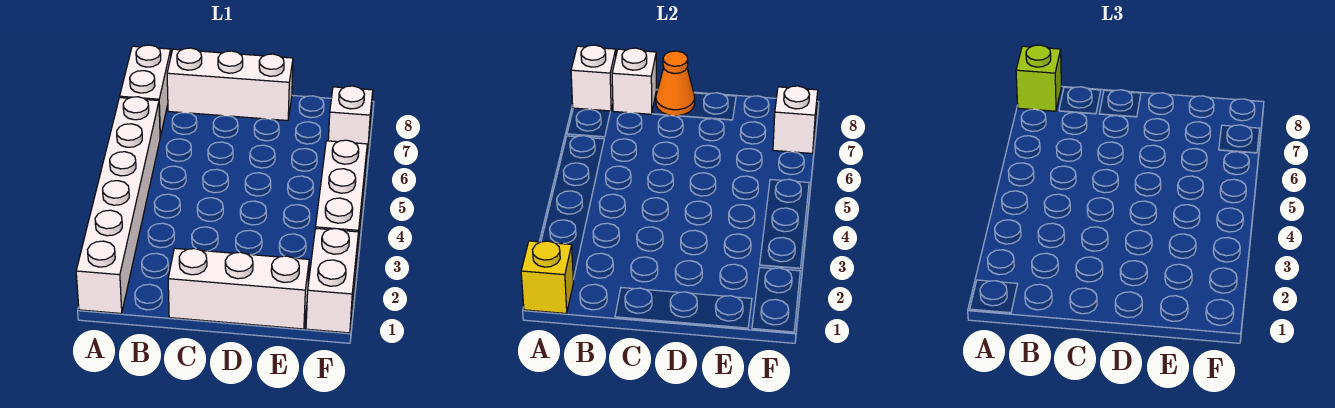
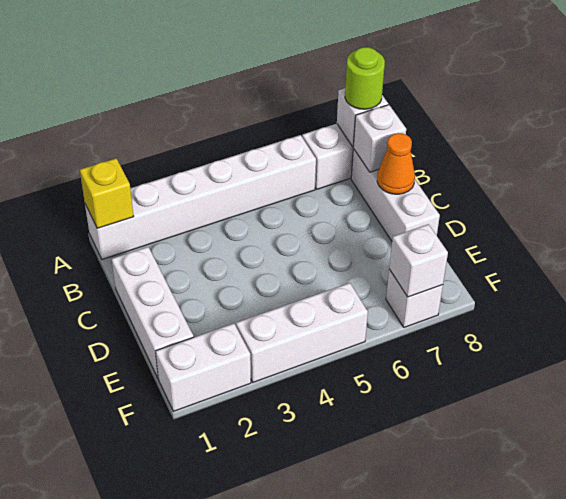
lime 1x1 brick [1016,45,1061,111] -> lime 1x1 round brick [345,47,385,109]

